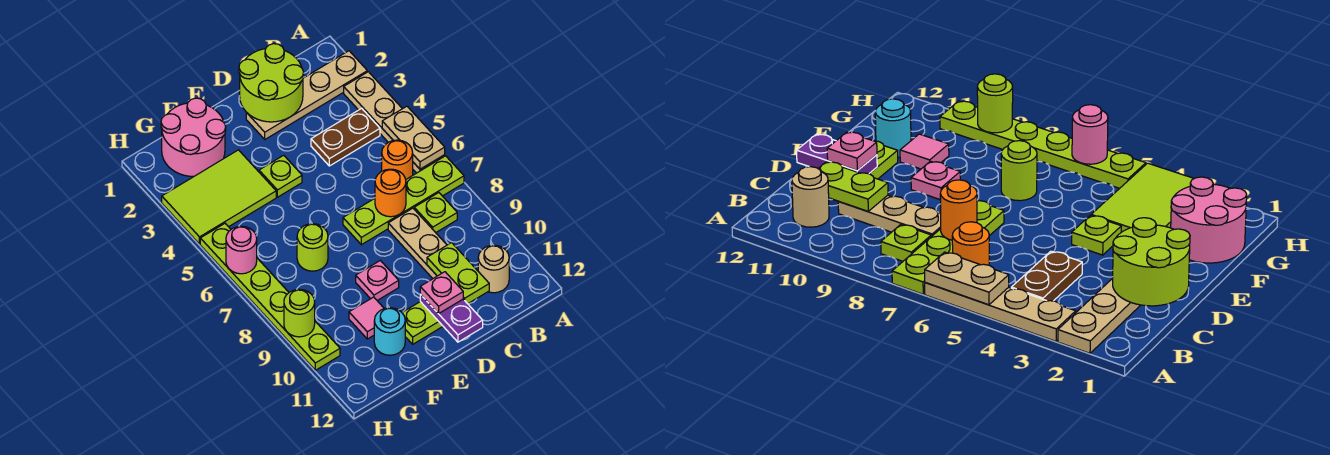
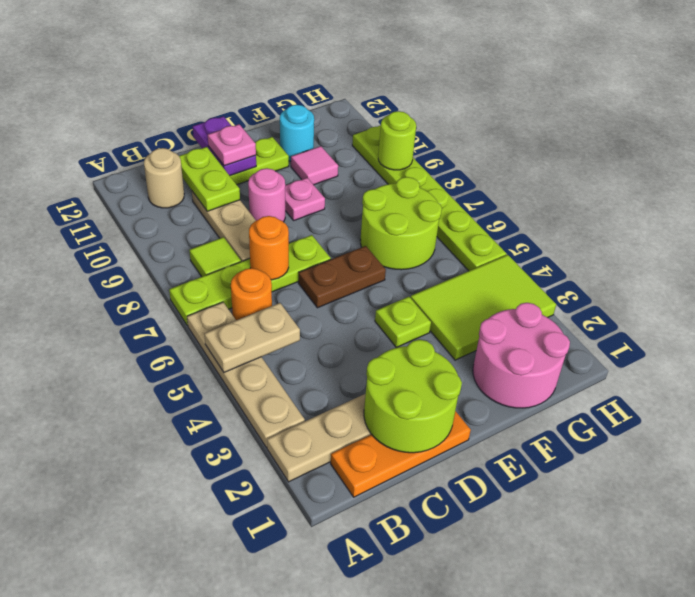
tan 1x2 plate [382,106,445,169] -> tan 1x2 plate turned to [204,303,300,372]
none -> orange 1x3 plate [331,411,471,497]
brown 1x2 plate [311,108,380,166] -> brown 1x2 plate moved to [298,246,386,308]
lime 1x1 plate [414,193,457,233] -> lime 1x1 tile [189,237,241,277]
lime 1x1 round brick [297,224,328,271] -> lime 2x2 round brick [360,177,442,270]
pink 1x1 round brick [226,226,257,274] -> pink 1x1 round brick moved to [248,168,285,222]

